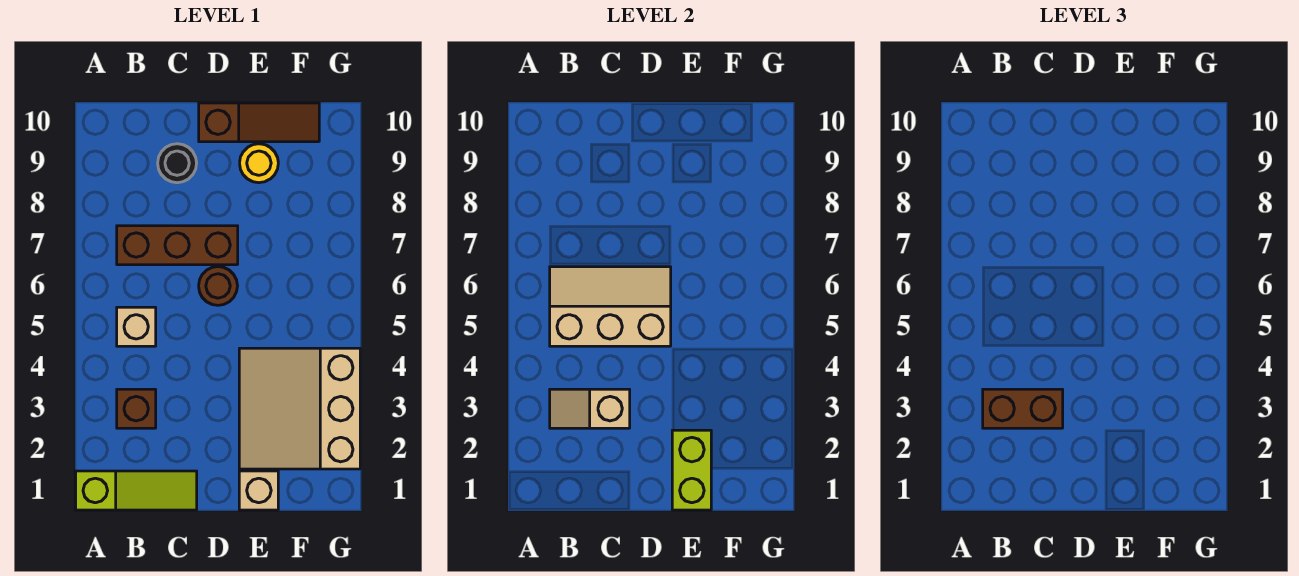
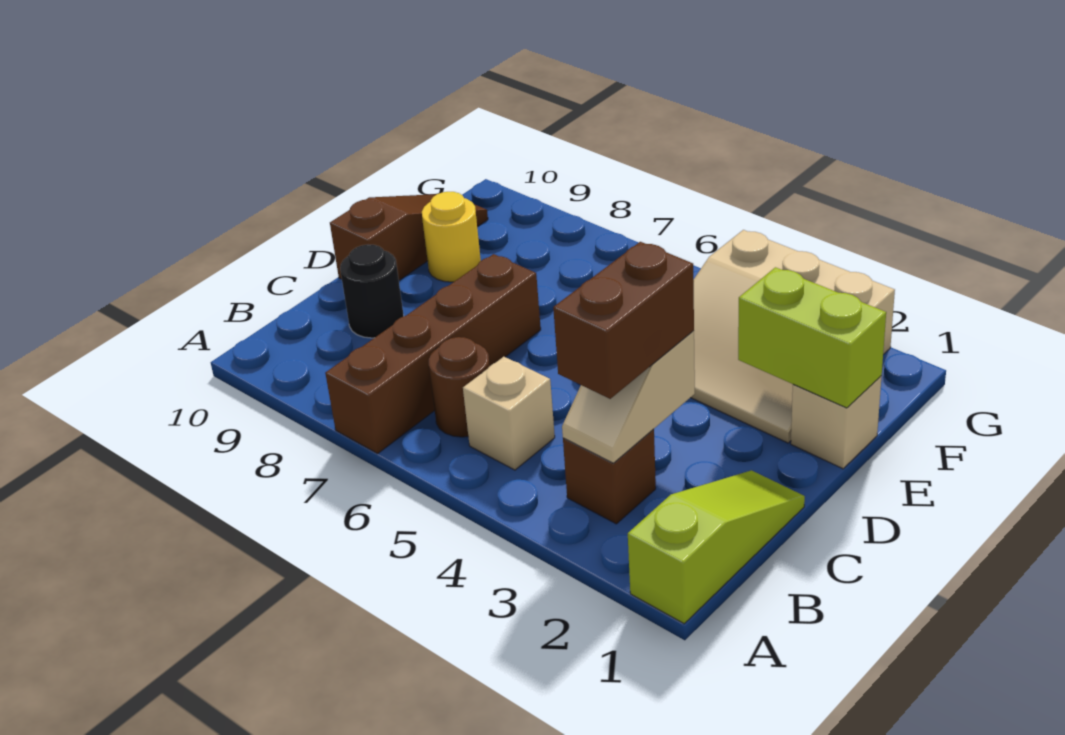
tan 2x3 slope [550,267,671,346] -> none
brown 1x3 brick [117,226,238,265] -> brown 1x4 brick [325,254,541,454]
brown 1x1 round brick [199,267,237,305] -> brown 1x1 round brick moved to [428,337,490,437]

